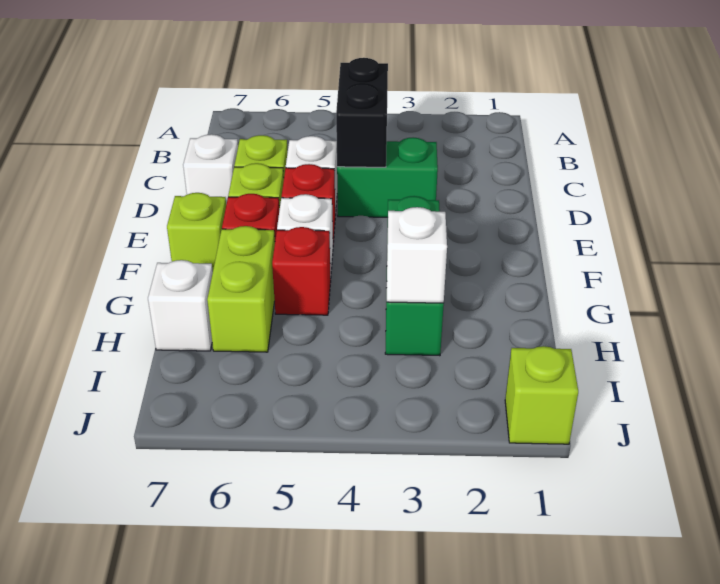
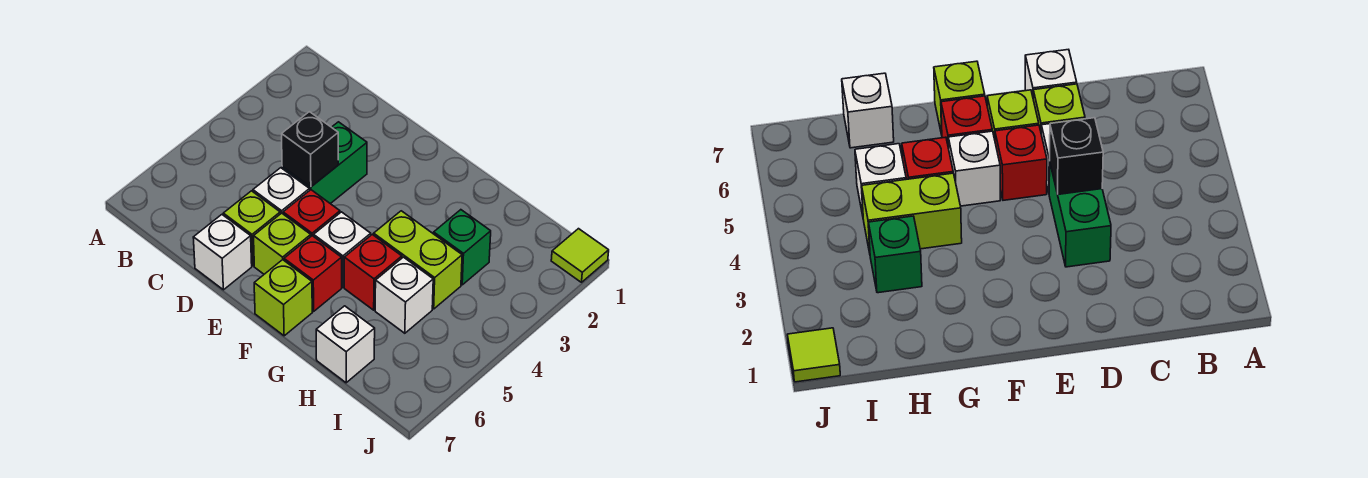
black 1x2 brick [336,58,388,167] -> black 1x1 brick [282,112,338,187]
green 1x3 brick [385,196,444,356] -> green 1x1 brick [434,210,491,285]
lime 1x2 brick [207,226,275,352] -> lime 1x2 brick moved to [374,211,462,309]
white 1x1 brick [387,207,447,303] -> white 1x1 brick moved to [375,257,433,333]
lime 1x1 brick [505,346,578,444] -> lime 1x1 tile [551,229,609,282]

